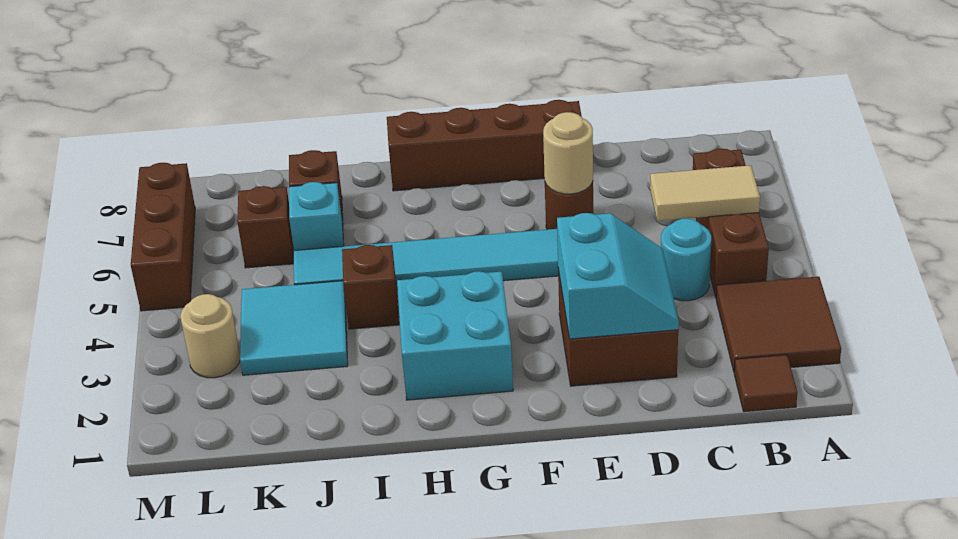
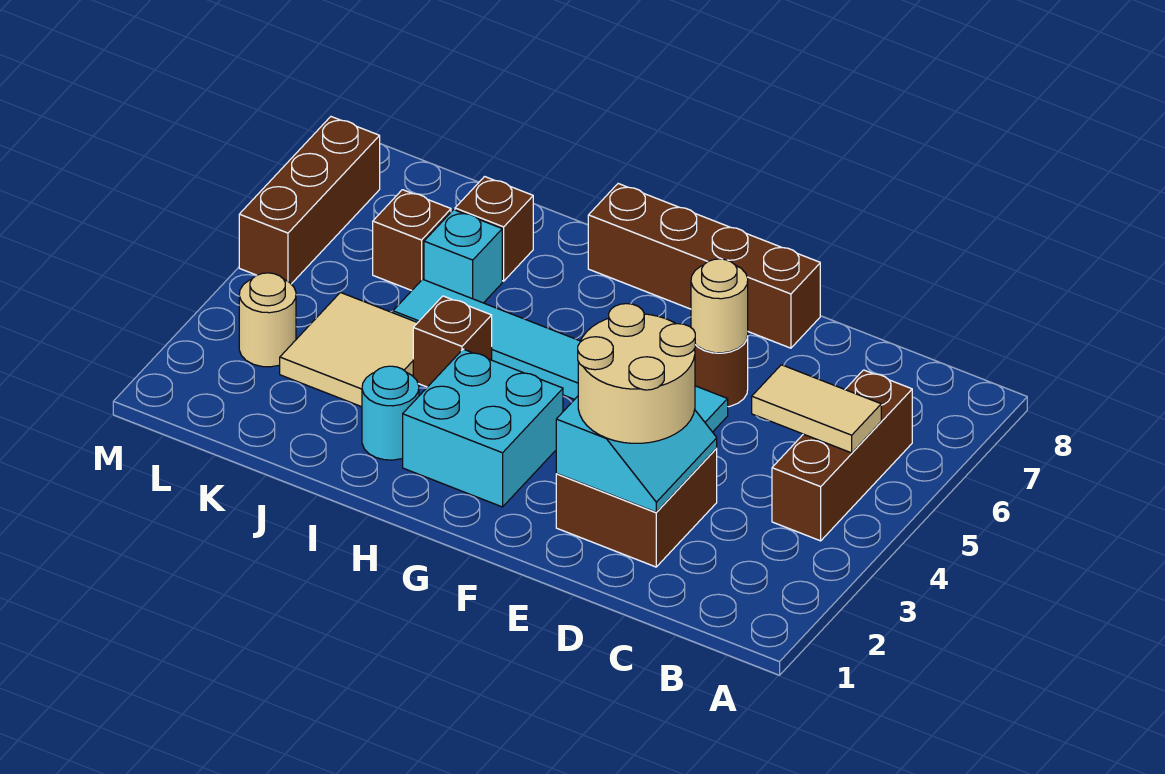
brown 2x2 tile [716,277,841,371] -> none
brown 1x1 tile [734,355,798,412] -> none
cyan 1x1 round brick [661,218,711,301] -> cyan 1x1 round brick moved to [362,366,419,460]
none -> tan 2x2 round brick [578,304,695,443]
cyan 2x2 tile [240,281,348,375] -> tan 2x2 tile [280,293,417,407]

